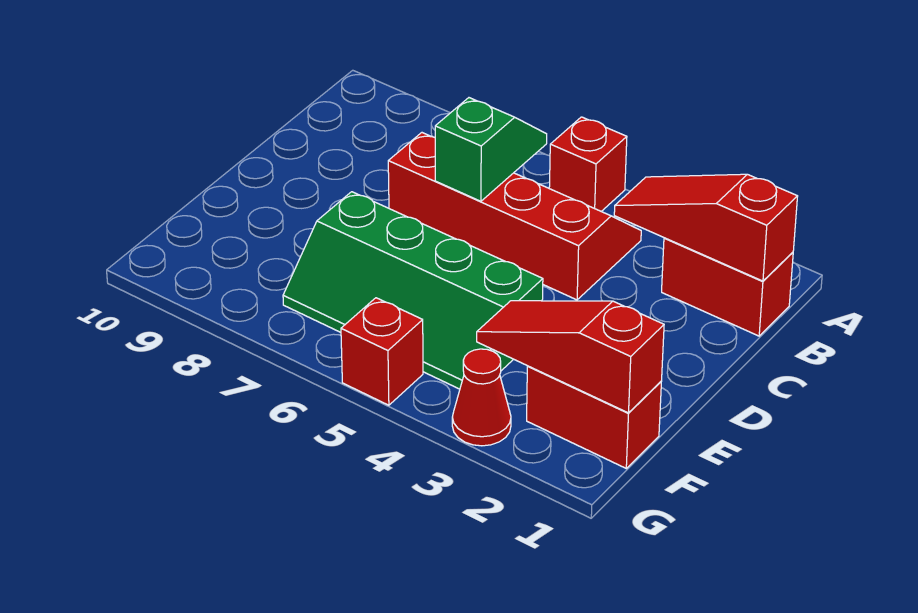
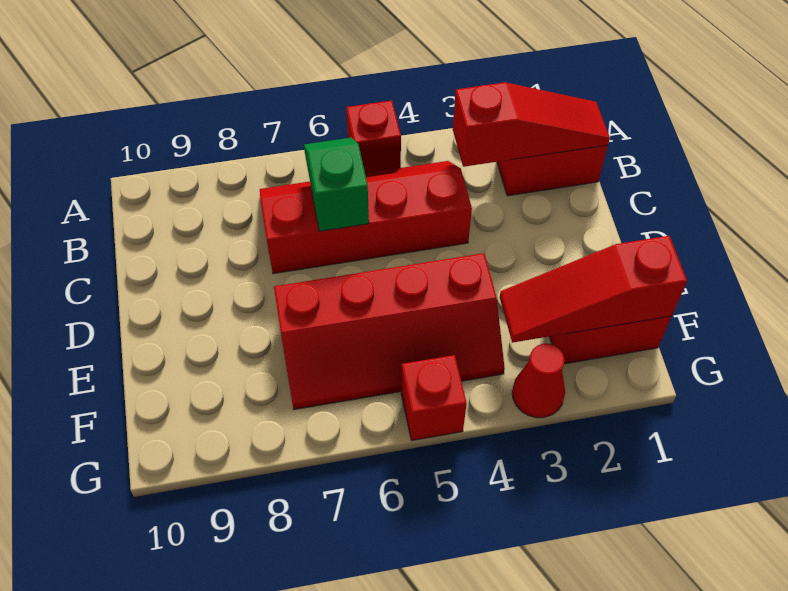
red 1x3 slope [614,174,798,281] -> red 1x3 slope turned to [453,82,610,167]
green 2x4 slope [283,192,543,389] -> red 2x4 slope [274,253,505,410]

